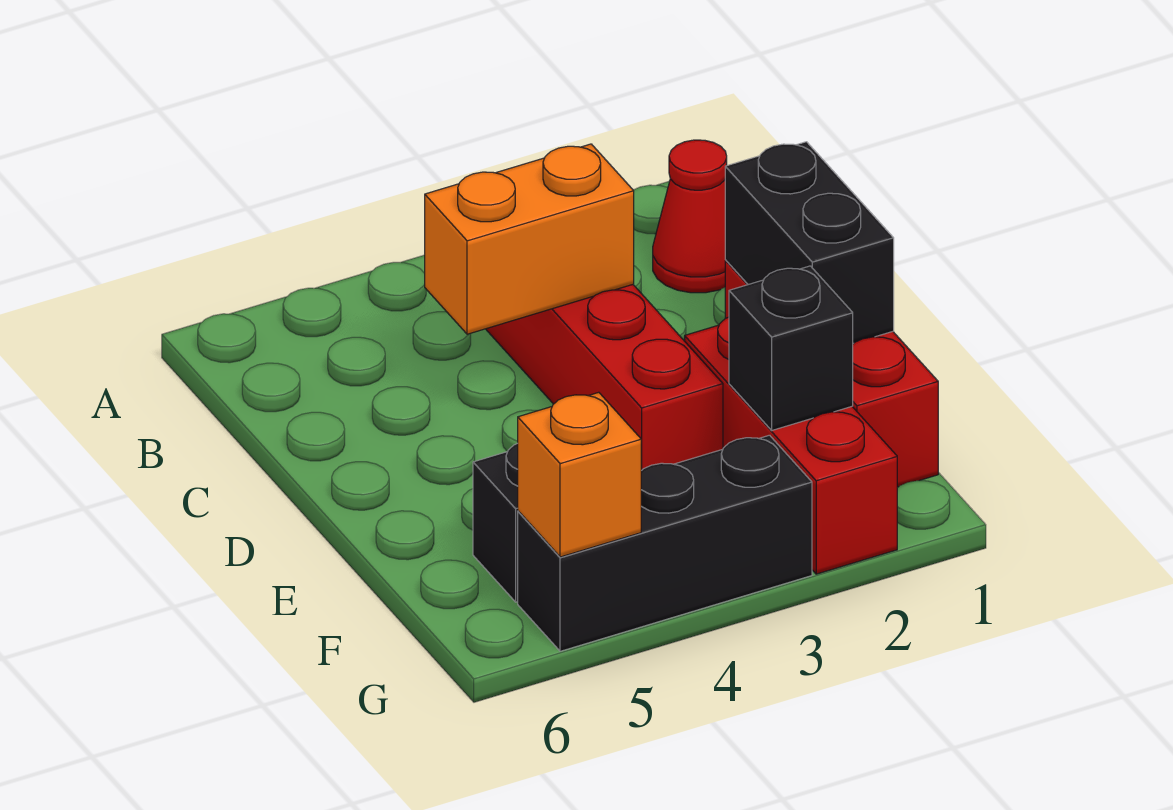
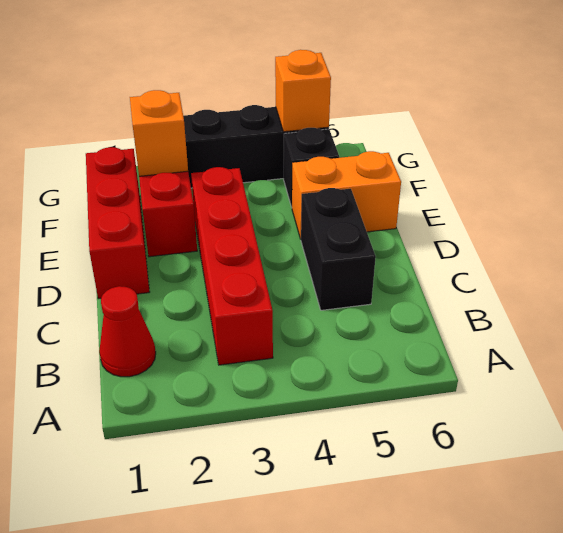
orange 1x2 brick [425,144,634,334] -> orange 1x2 brick moved to [292,151,401,239]
black 1x2 brick [725,142,894,343] -> black 1x2 brick moved to [301,188,376,310]
black 1x1 brick [729,266,853,430] -> orange 1x1 brick [130,90,188,176]

